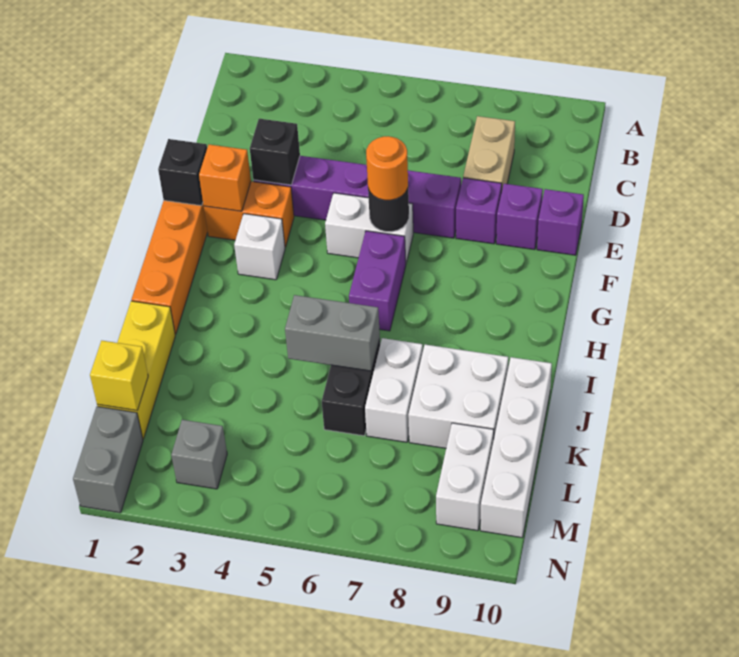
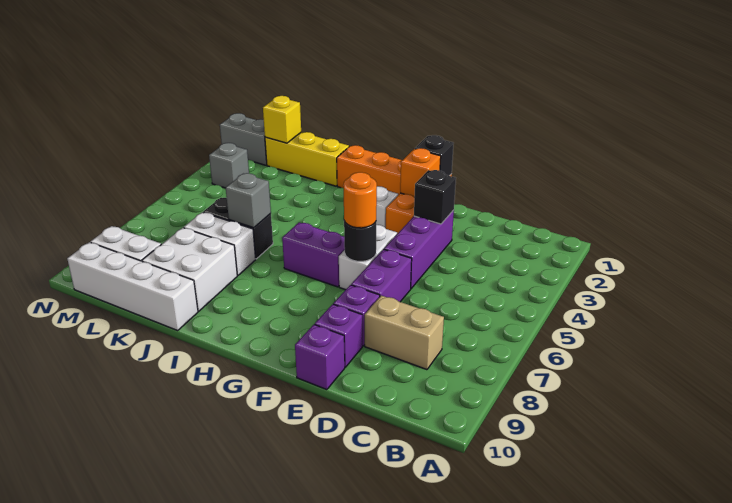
grey 1x2 brick [285,295,380,371] -> grey 1x1 brick [226,173,271,228]

